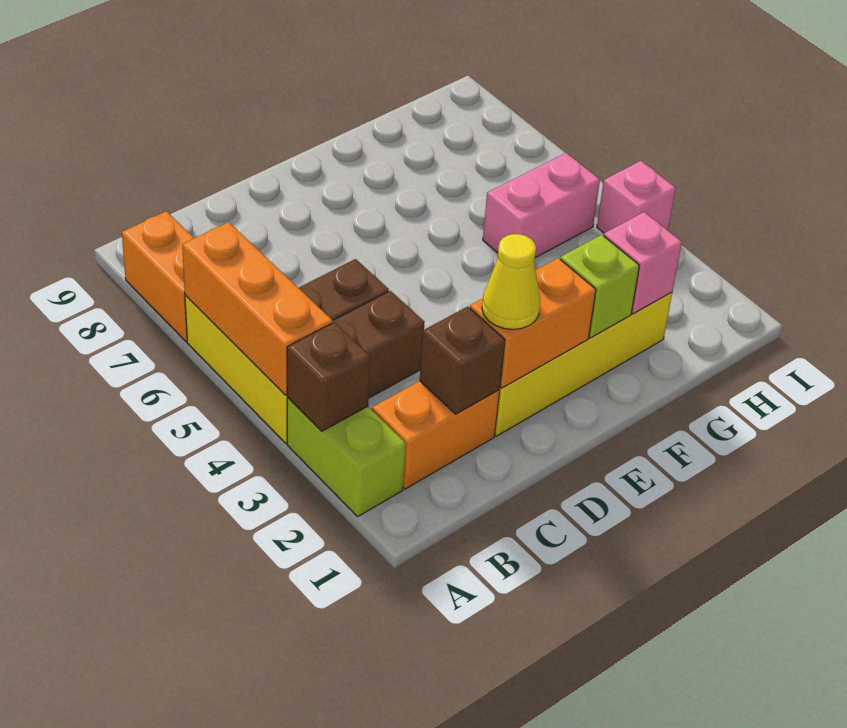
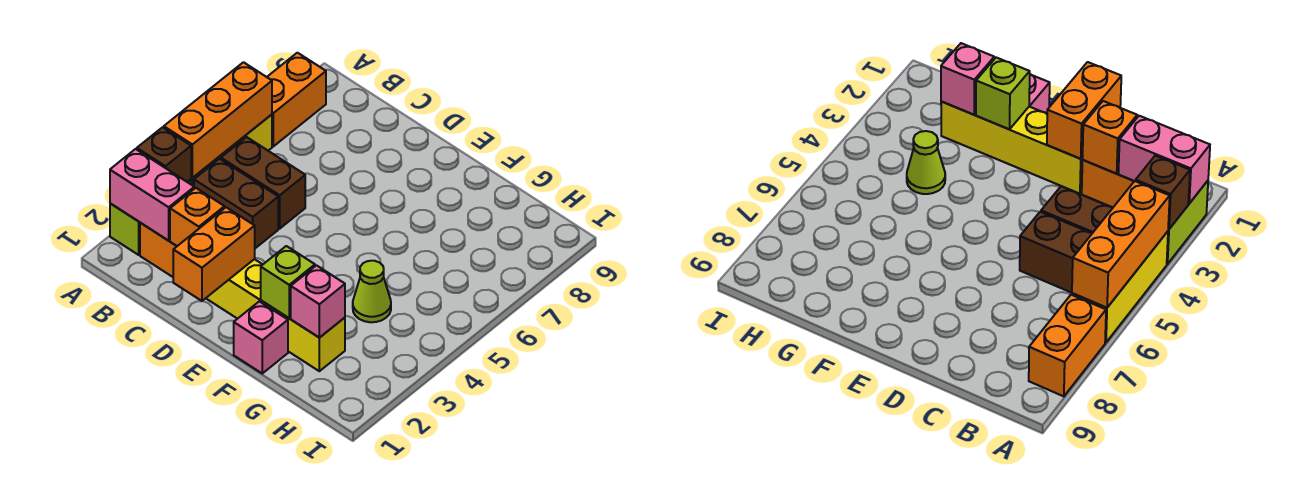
brown 1x1 brick [420,306,505,414] -> orange 1x1 brick [170,188,225,246]
orange 1x2 brick [470,258,596,388] -> orange 1x2 brick turned to [173,207,255,301]
yellow 1x1 cone [482,234,540,329] -> none
none -> lime 1x1 cone [353,261,391,322]
pink 1x2 brick [483,153,600,258] -> pink 1x2 brick moved to [110,149,194,241]
pink 1x1 brick [597,161,676,233] -> pink 1x1 brick moved to [234,301,288,373]

